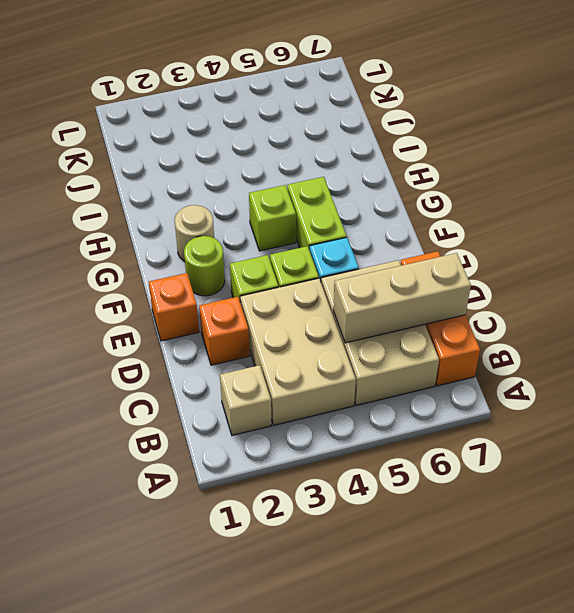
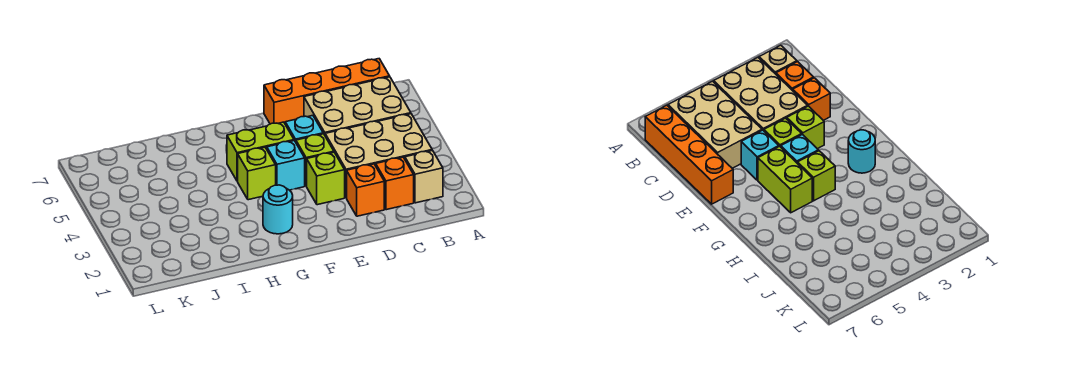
orange 1x3 brick [400,251,480,386] -> orange 1x4 brick [264,59,390,124]
tan 1x3 brick [333,253,471,343] -> none
orange 1x1 brick [149,273,199,341] -> orange 1x1 brick moved to [376,157,414,210]
lime 1x1 round brick [184,236,225,296] -> none
none -> cyan 1x1 brick [267,141,305,190]
tan 1x1 round brick [175,205,214,262] -> cyan 1x1 round brick [263,185,293,234]

